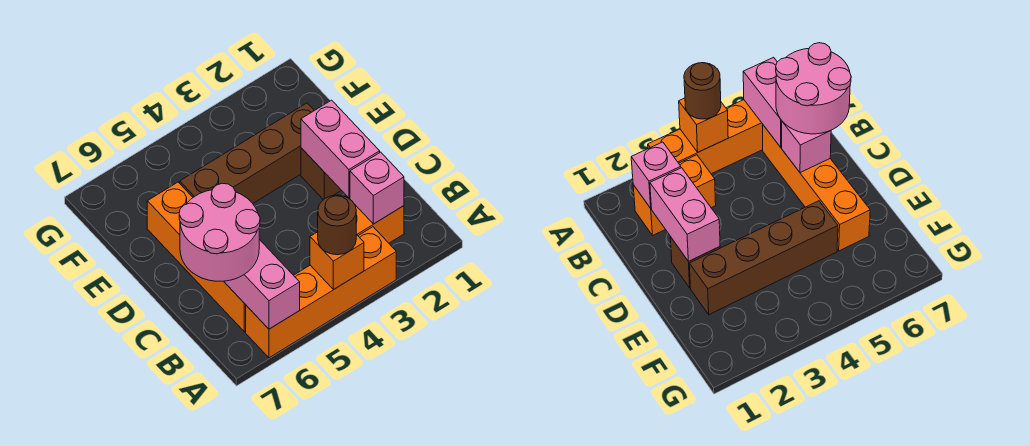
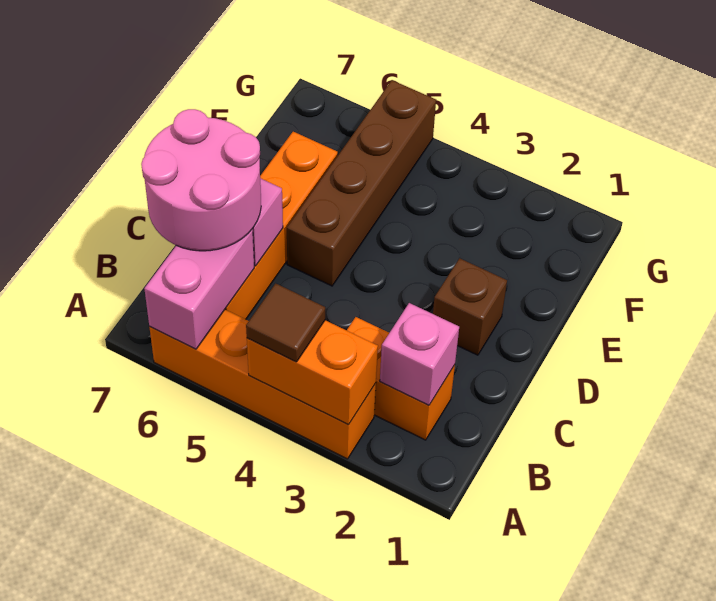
orange 1x1 brick [310,232,364,289] -> orange 1x2 brick [247,320,378,425]
brown 1x1 round brick [318,195,356,255] -> brown 1x1 tile [246,283,325,362]
pink 1x2 brick [301,100,380,198] -> none
brown 1x4 brick [180,103,314,203] -> brown 1x4 brick turned to [287,80,436,286]

